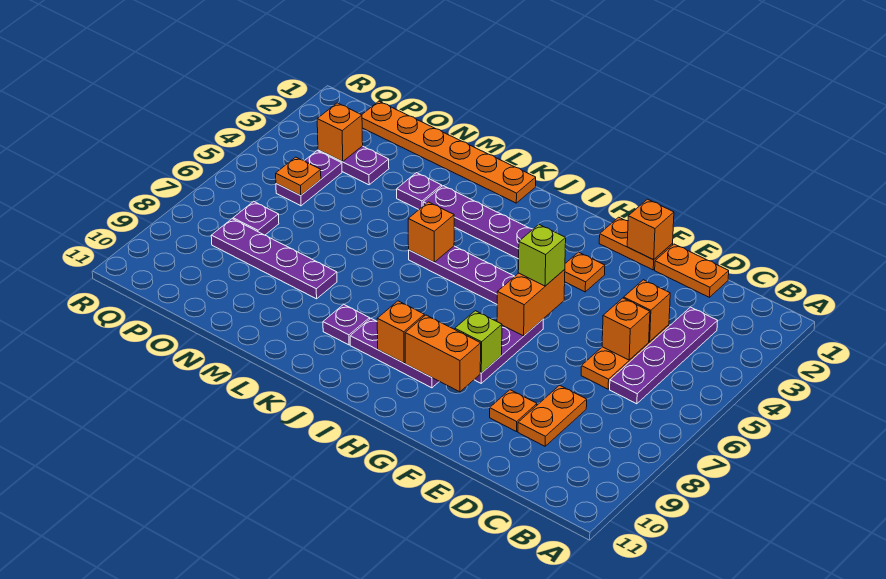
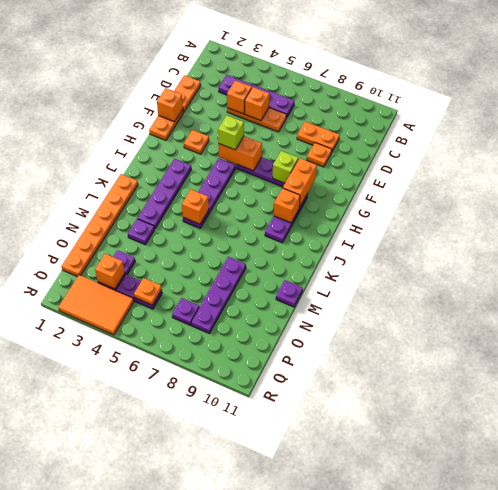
purple 1x1 plate [323,304,370,345] -> purple 1x1 plate moved to [276,280,303,307]
none -> orange 2x3 tile [59,275,134,335]

